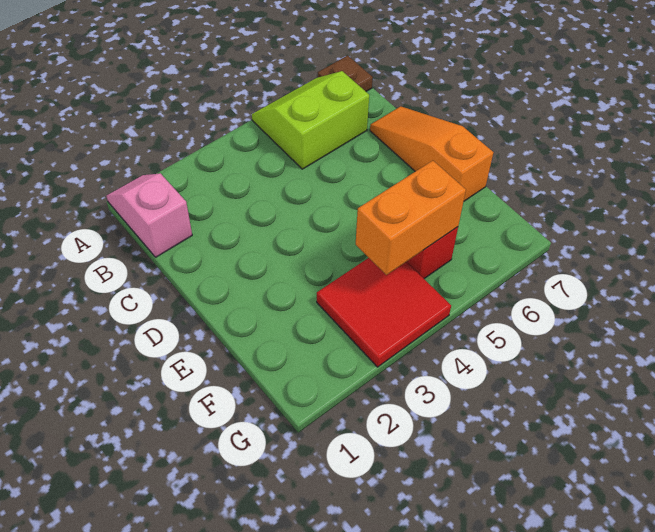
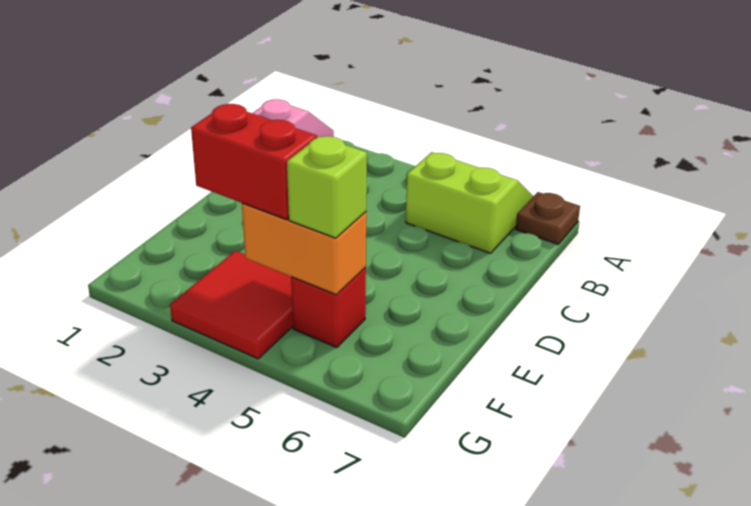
orange 1x3 slope [370,106,493,201] -> none
none -> red 1x2 brick [191,104,317,220]
none -> lime 1x1 brick [287,136,367,238]

